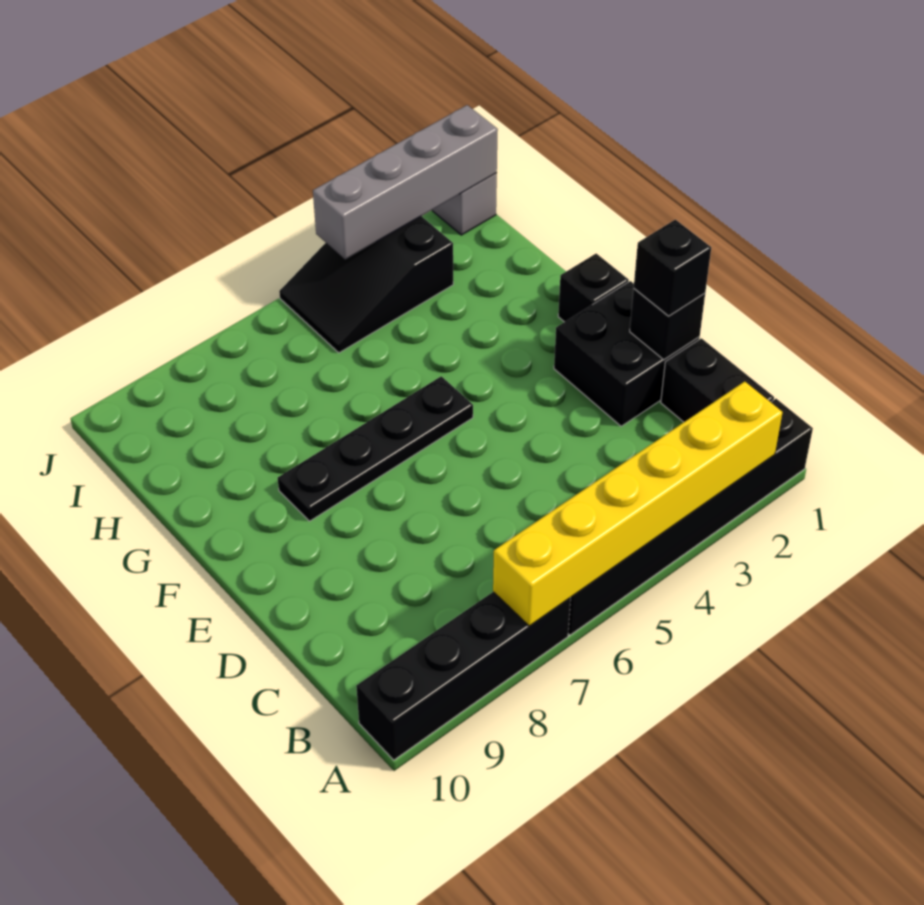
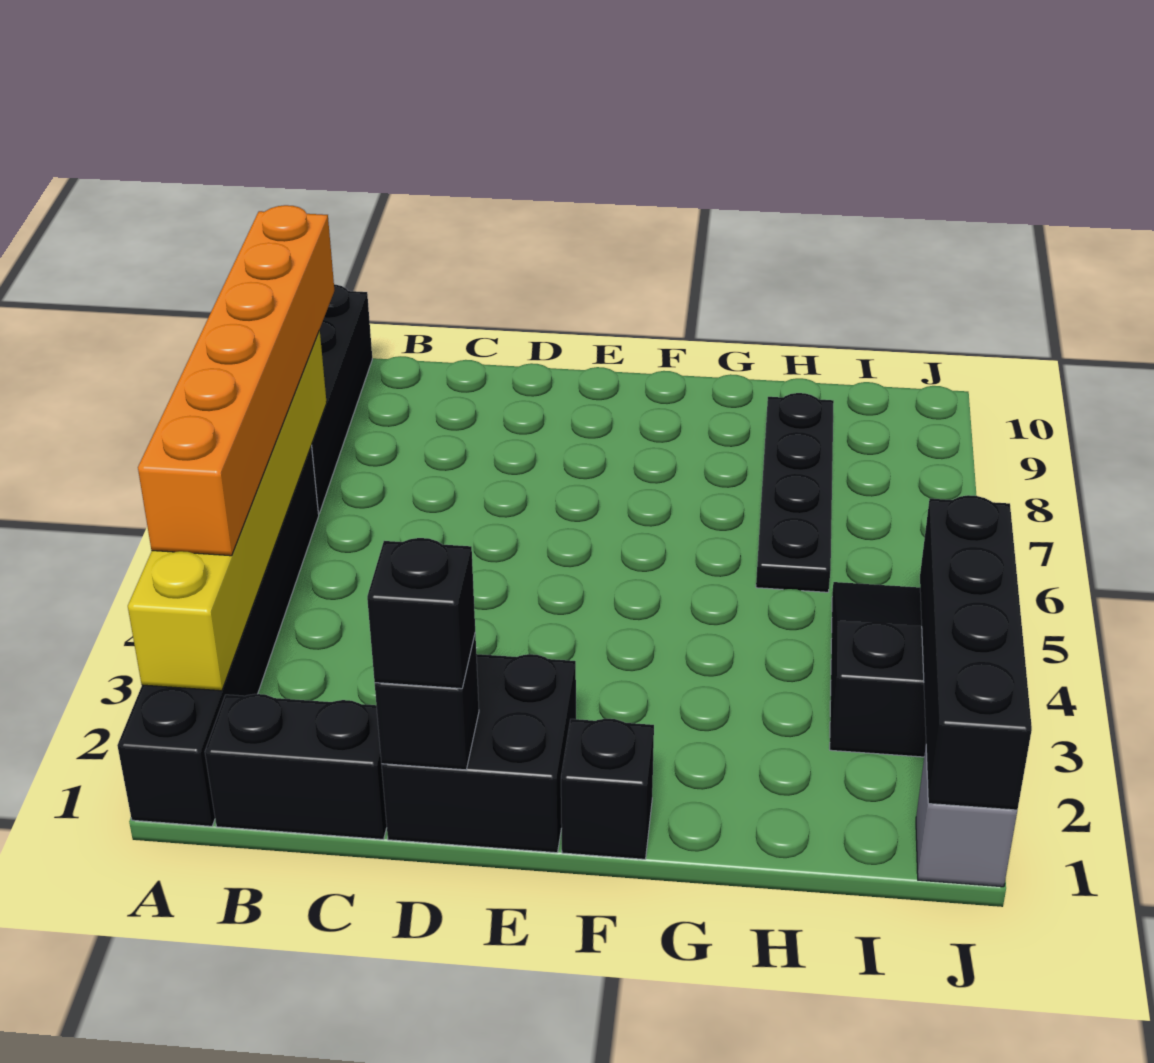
none -> orange 1x6 brick [138,205,334,556]
black 1x4 plate [278,376,473,521] -> black 1x4 plate moved to [756,393,834,592]
grey 1x4 brick [313,105,498,260] -> black 1x4 brick [920,495,1032,810]

